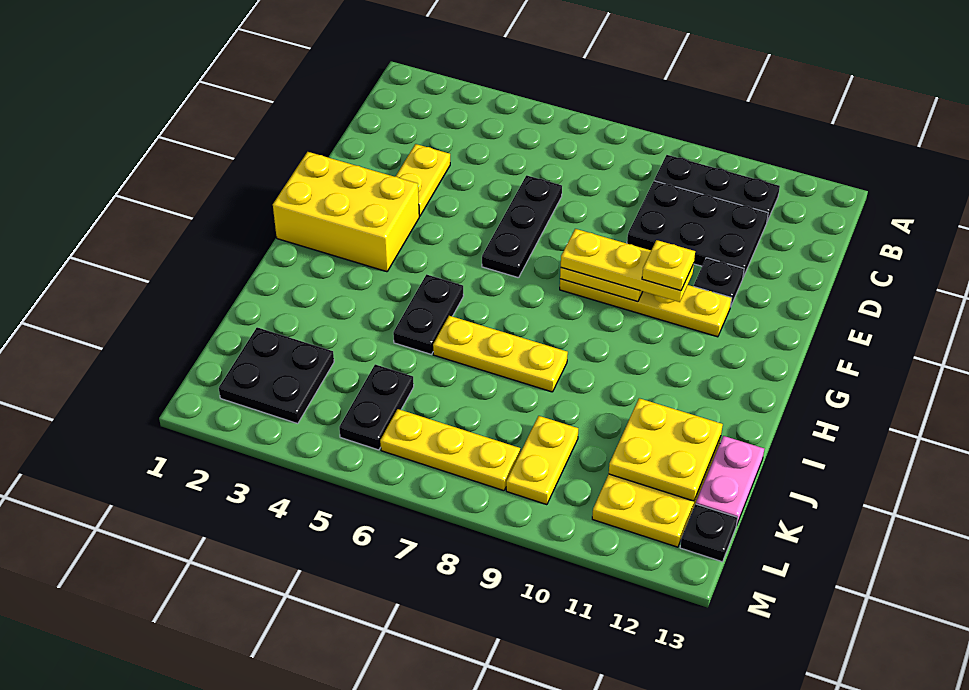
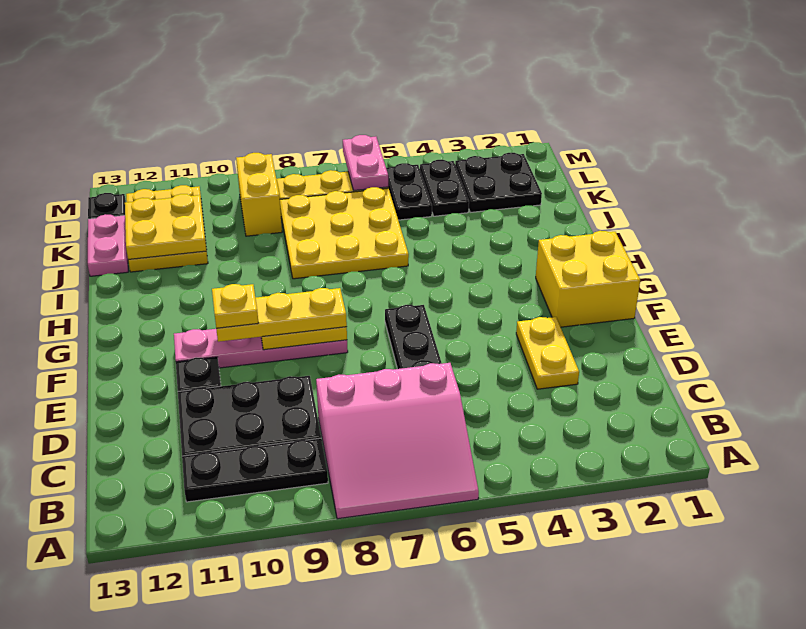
none -> pink 3x3 slope [316,363,479,519]
yellow 2x3 brick [273,152,419,272] -> yellow 2x2 brick [536,231,640,327]
yellow 1x4 plate [560,279,732,337] -> pink 1x4 plate [174,329,348,368]
black 1x2 plate [393,274,464,354] -> black 1x2 plate moved to [420,160,469,216]
yellow 1x3 plate [433,316,568,392] -> yellow 3x3 plate [280,187,409,279]
yellow 1x2 plate [506,416,578,505] -> yellow 1x2 brick [236,153,282,236]
none -> pink 1x2 plate [343,135,388,190]

